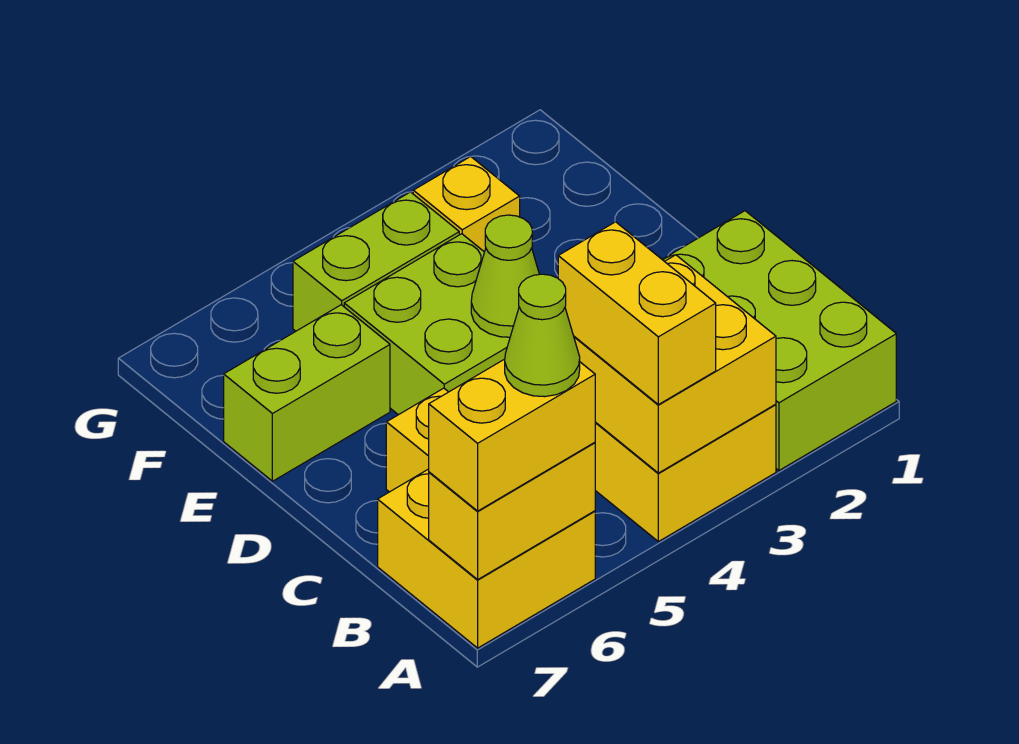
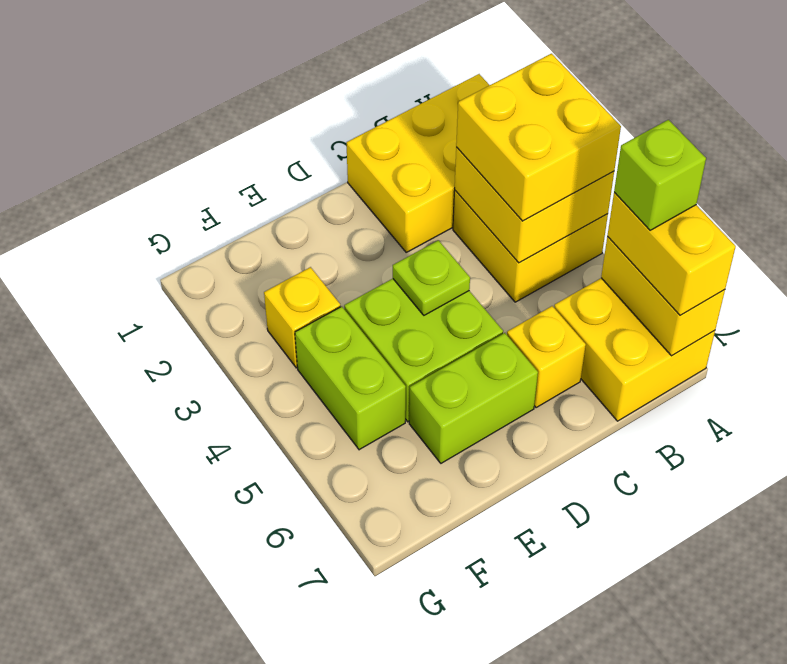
lime 2x3 brick [662,211,896,470] -> yellow 2x3 brick [347,74,490,252]
yellow 1x2 brick [558,222,716,405] -> yellow 2x2 brick [456,54,621,221]
lime 1x1 cone [505,274,580,397] -> lime 1x1 brick [614,120,706,230]
lime 1x1 cone [471,215,539,337] -> lime 1x1 plate [393,240,470,315]
lime 1x2 brick [224,305,390,481] -> lime 1x2 brick turned to [409,333,538,463]

